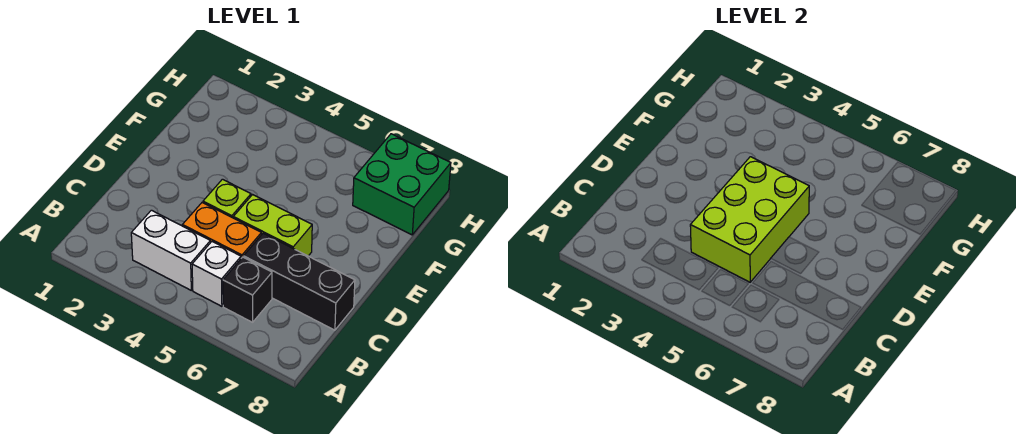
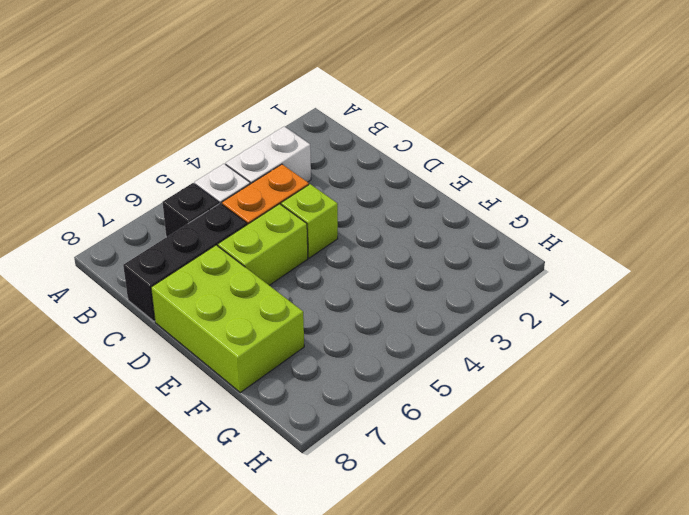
lime 2x3 brick [690,157,809,282] -> lime 2x3 brick moved to [151,245,304,392]
green 2x2 brick [353,134,451,235] -> none

